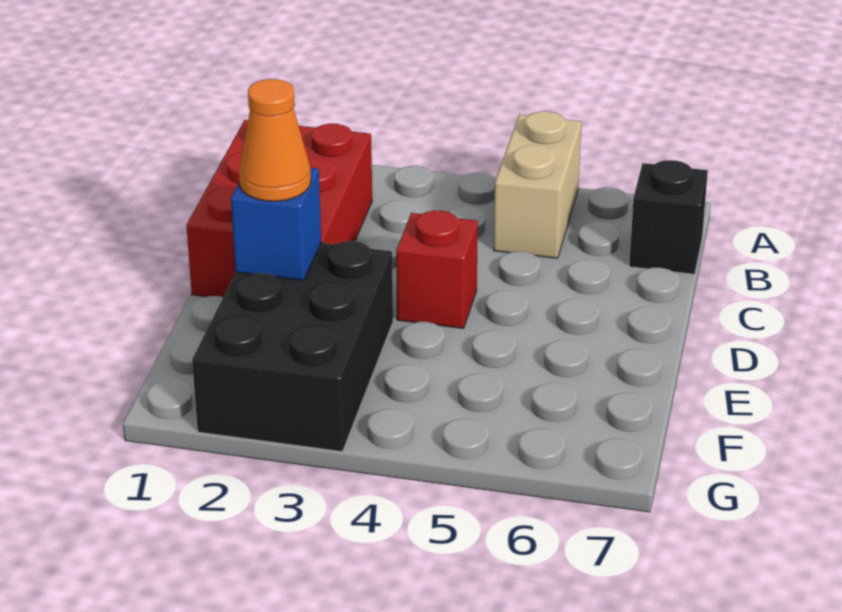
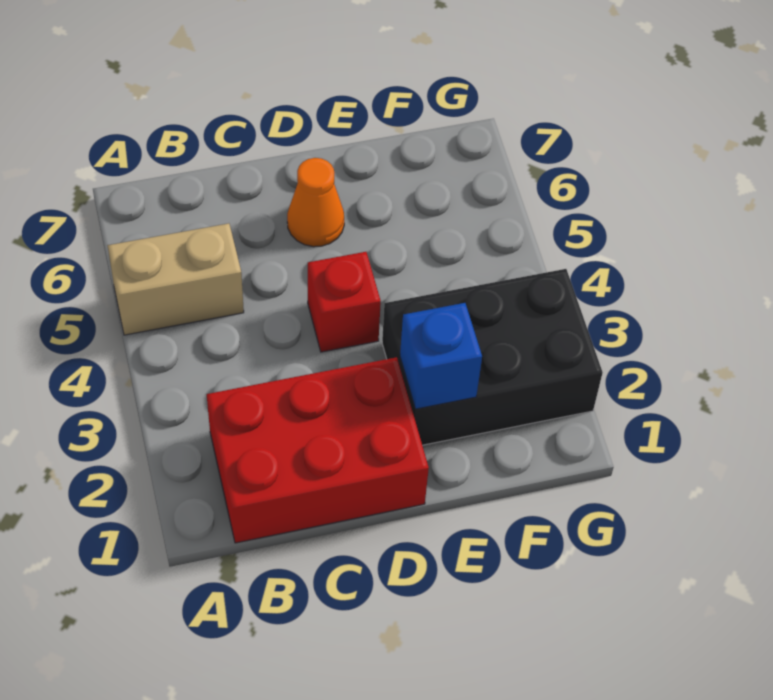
black 1x1 brick [629,160,708,274] -> none
orange 1x1 cone [239,79,311,201] -> orange 1x1 cone moved to [287,158,344,247]

